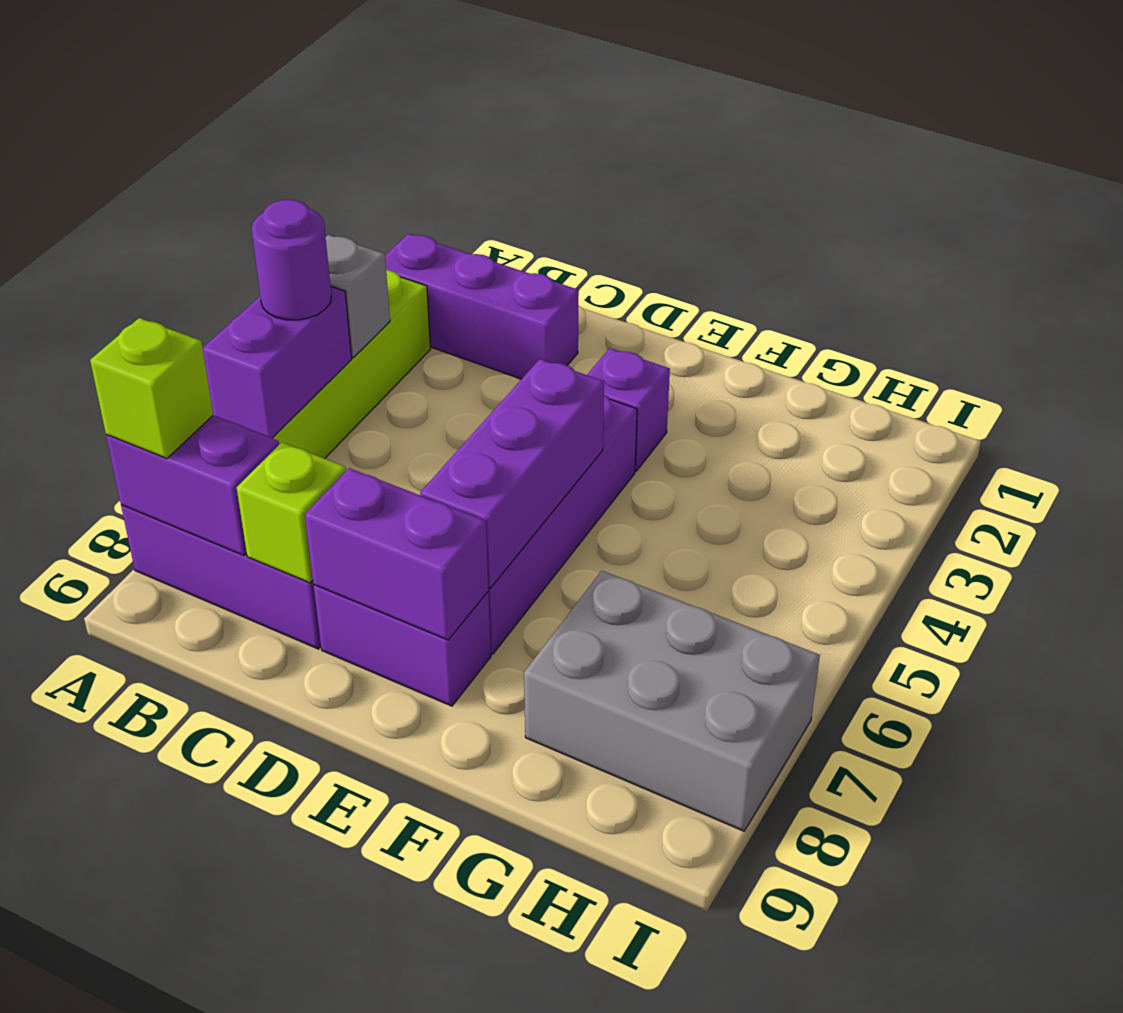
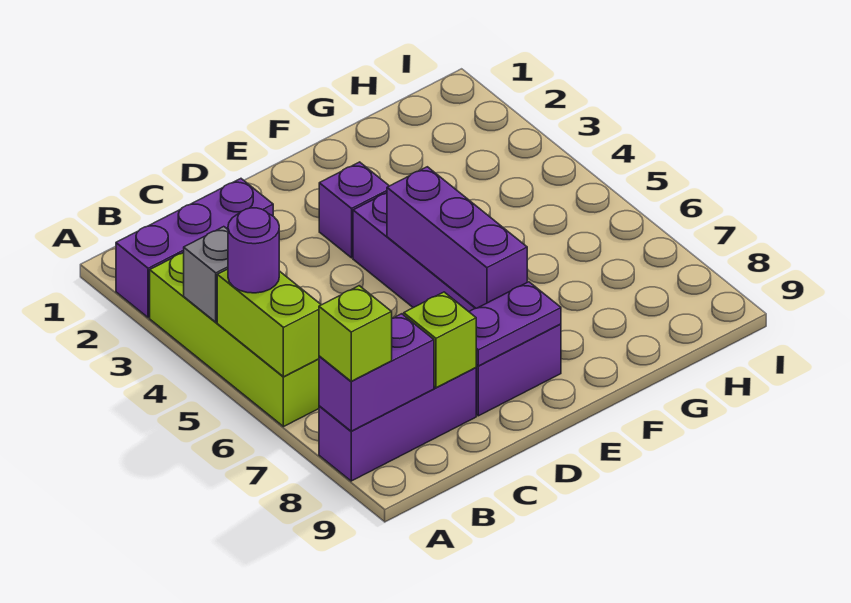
purple 1x2 brick [203,287,352,438] -> lime 1x2 brick [217,269,321,377]
purple 1x2 brick [305,468,488,640] -> purple 1x2 plate [470,282,561,366]
grey 2x3 brick [524,571,820,831] -> none

